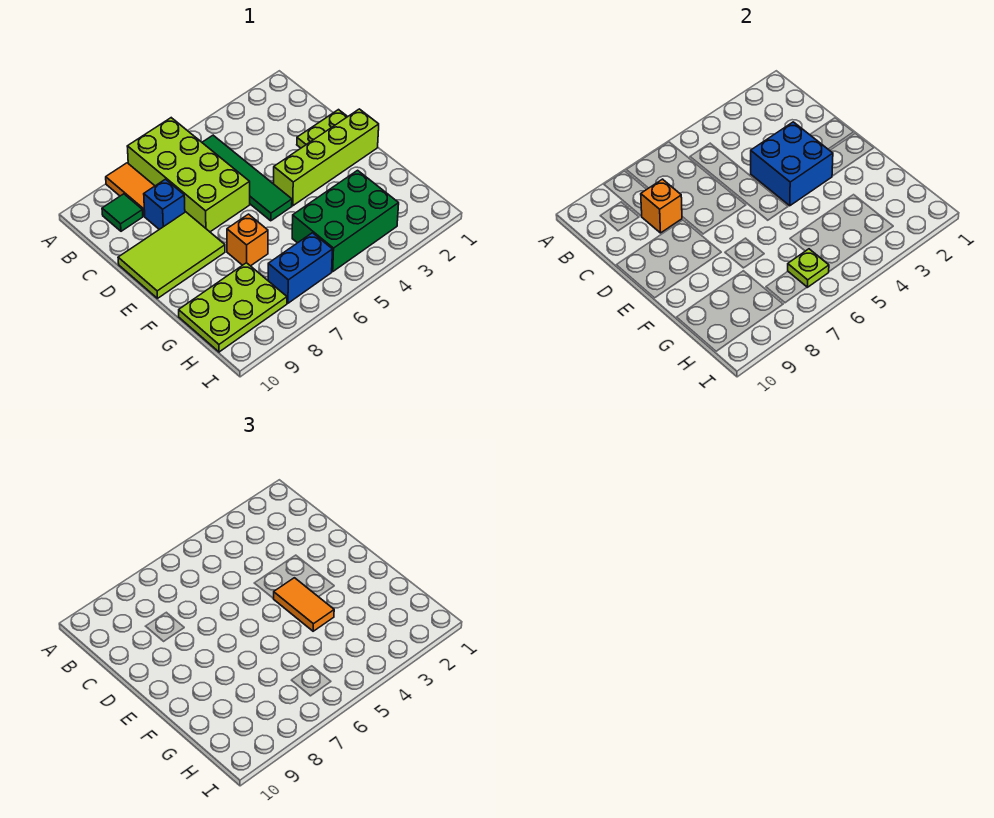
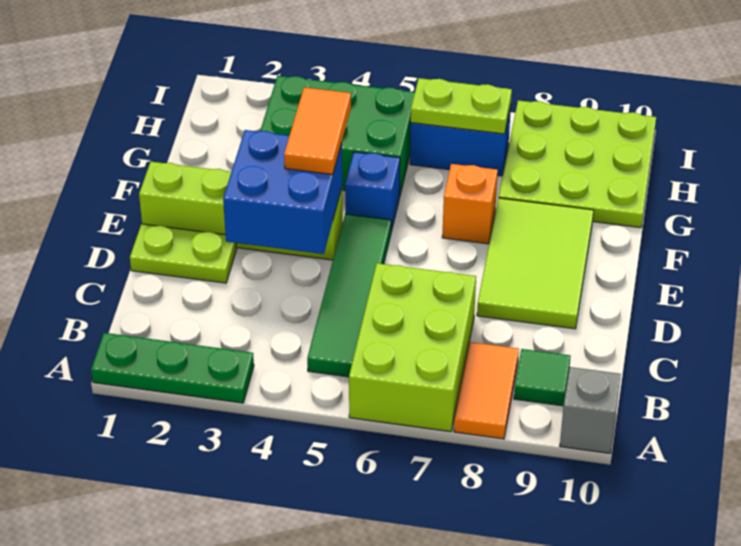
none -> green 1x3 plate [91,333,254,403]
lime 2x4 brick [127,118,250,232] -> lime 2x3 brick [349,263,476,432]
none -> grey 1x1 brick [560,367,621,453]
blue 1x1 brick [144,179,185,229] -> blue 1x1 brick moved to [345,152,400,231]
orange 1x1 brick [641,179,682,233] -> none
lime 2x3 tile [118,212,225,298] -> lime 2x3 tile turned to [477,198,594,329]
lime 2x3 plate [179,263,287,352] -> lime 3x3 plate [499,100,656,228]
lime 1x1 plate [788,249,829,287] -> lime 1x2 plate [411,78,512,134]

